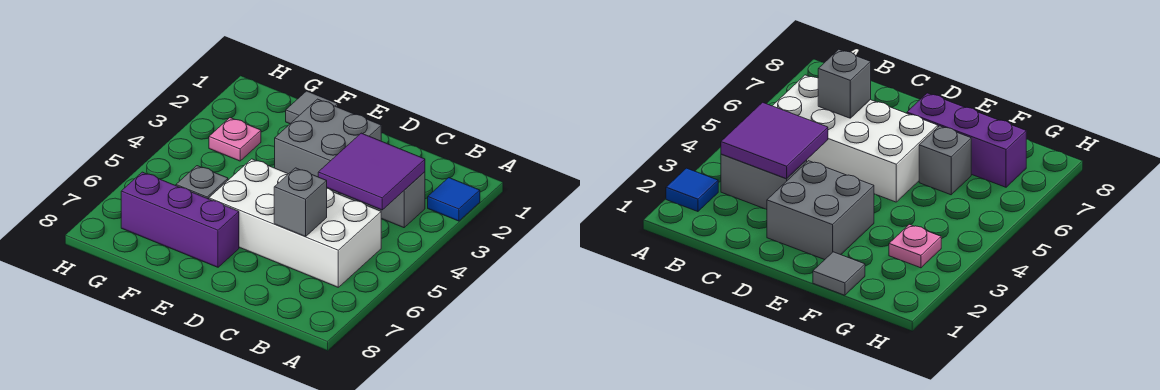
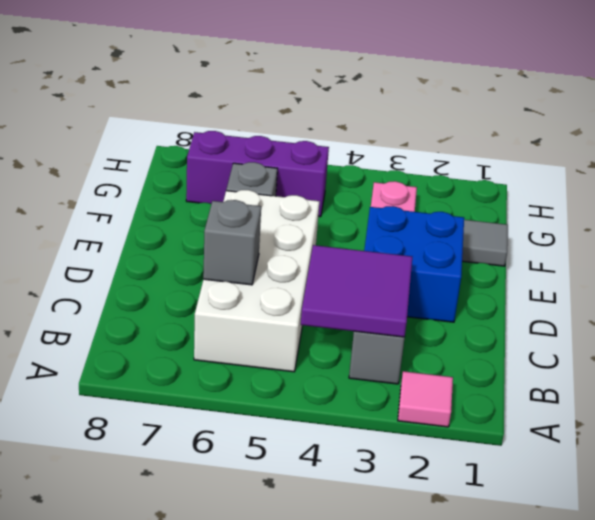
blue 1x1 tile [428,178,480,221] -> pink 1x1 tile [398,371,453,427]
grey 2x2 brick [275,99,381,195] -> blue 2x2 brick [364,206,464,322]
purple 1x3 brick [121,172,239,267] -> purple 1x3 brick turned to [186,131,329,217]

